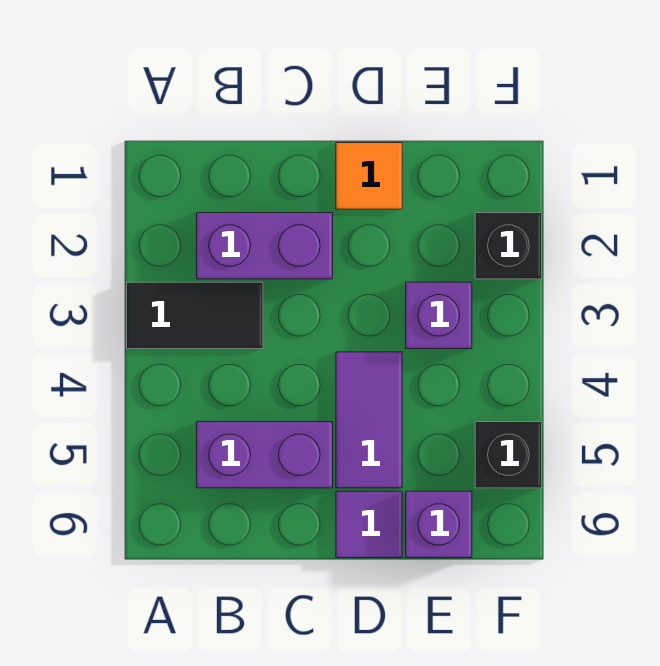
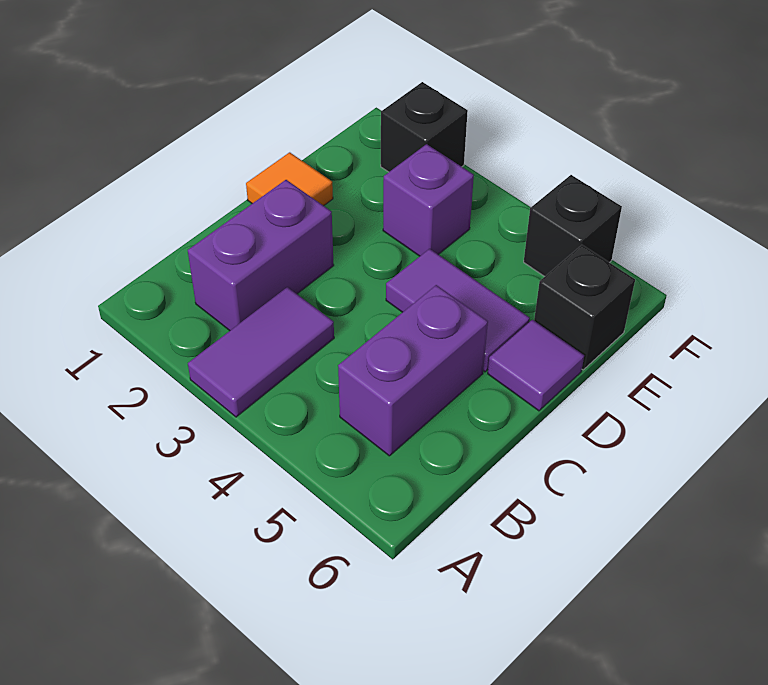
black 1x2 tile [127,282,263,349] -> purple 1x2 tile [188,287,334,417]
purple 1x1 brick [406,491,472,558] -> black 1x1 brick [534,245,635,370]

